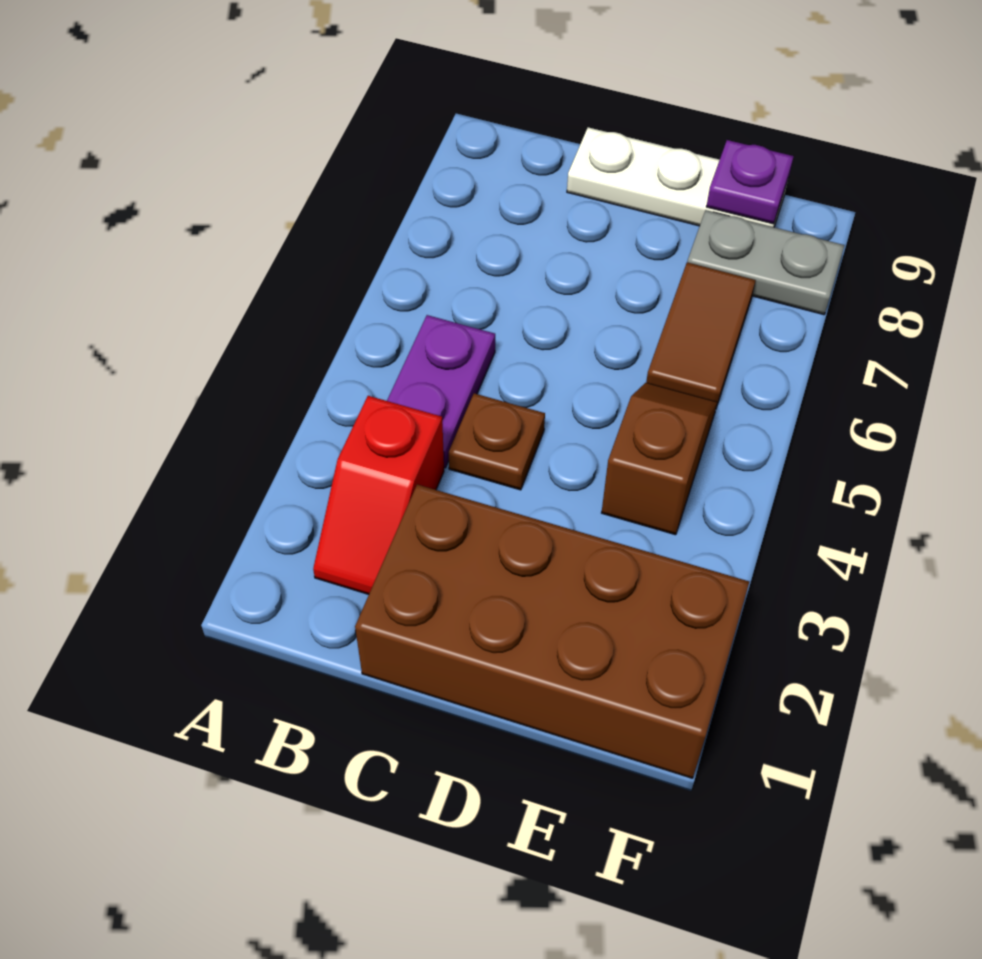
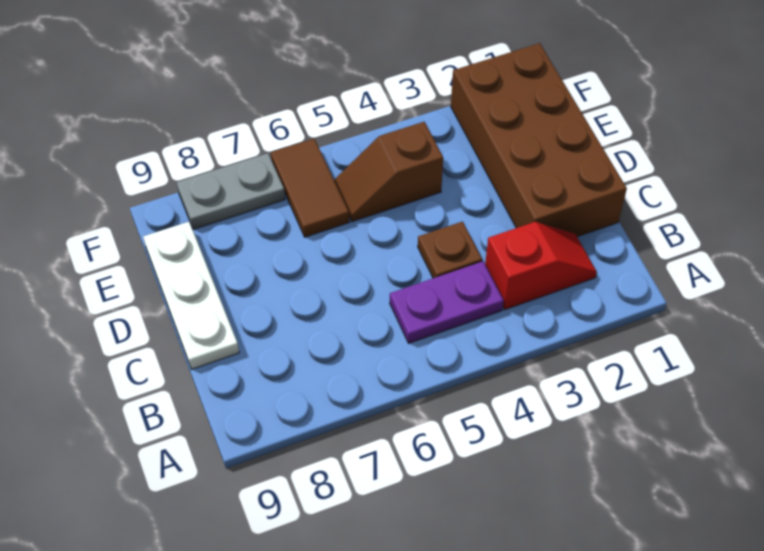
brown 1x2 tile [646,262,756,407] -> brown 1x2 tile turned to [271,139,349,237]
grey 1x2 plate [687,210,845,315] -> grey 1x2 plate turned to [176,153,285,230]
purple 1x1 plate [706,140,794,224] -> none

